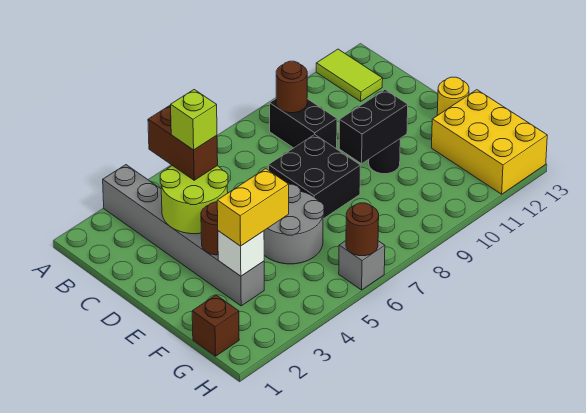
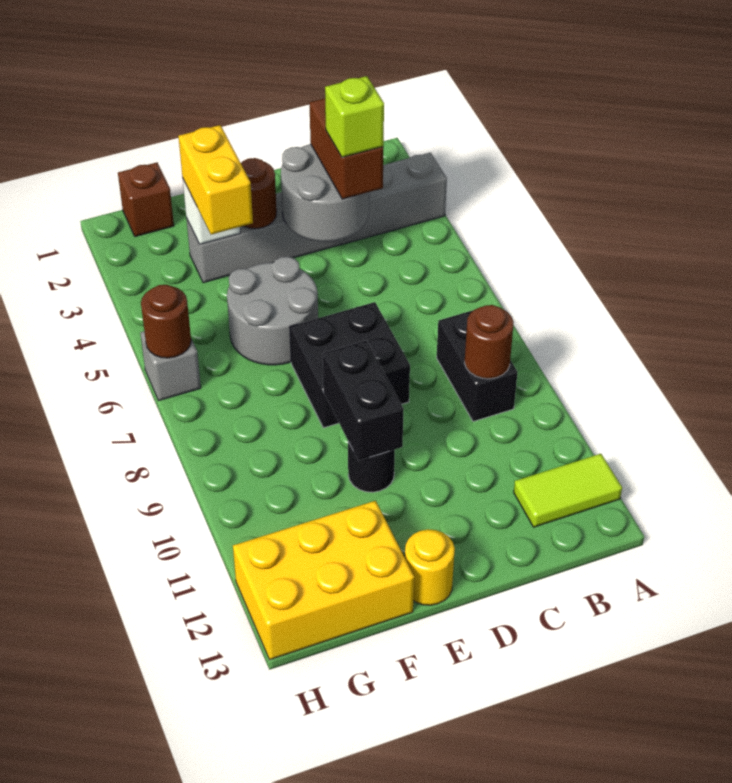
brown 1x2 brick [148,105,218,180] -> brown 1x2 brick turned to [309,98,383,199]
black 1x2 brick [270,99,337,148] -> black 1x2 brick turned to [437,310,517,421]
lime 2x2 round brick [160,165,228,234] -> grey 2x2 round brick [281,144,369,242]

